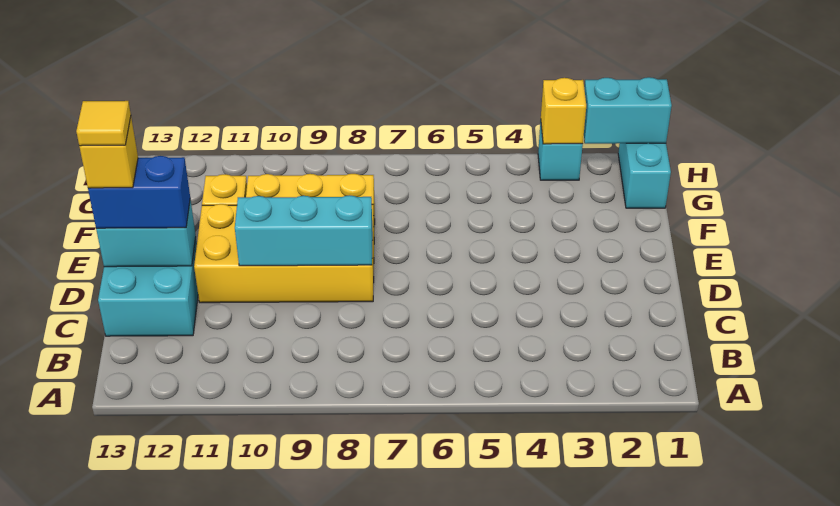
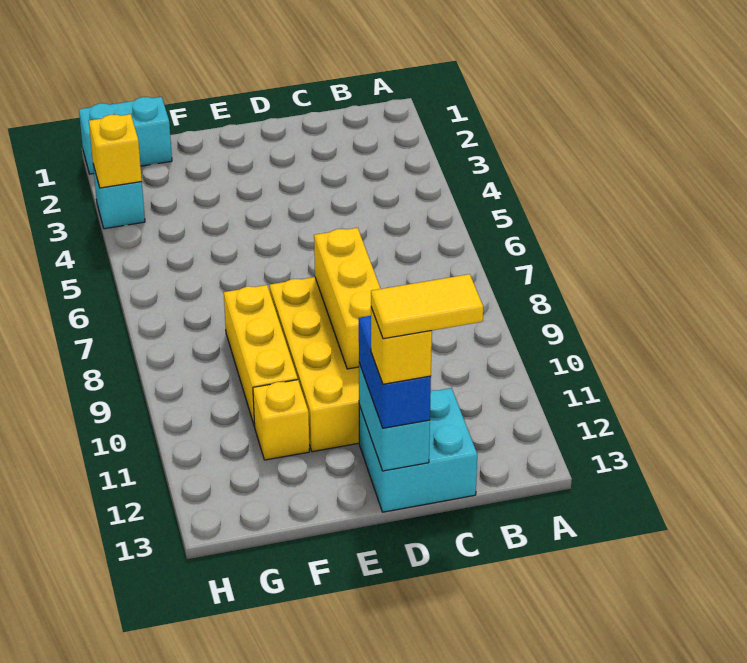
cyan 1x3 brick [235,195,373,266] -> yellow 1x3 brick [314,228,381,369]
yellow 1x1 tile [76,101,131,146] -> yellow 1x2 tile [371,274,483,339]
cyan 1x2 brick [584,77,672,144] -> none

